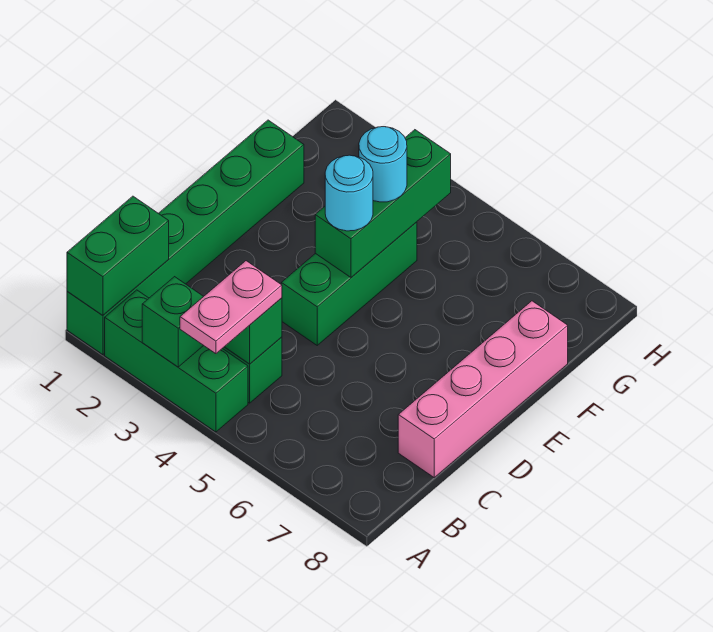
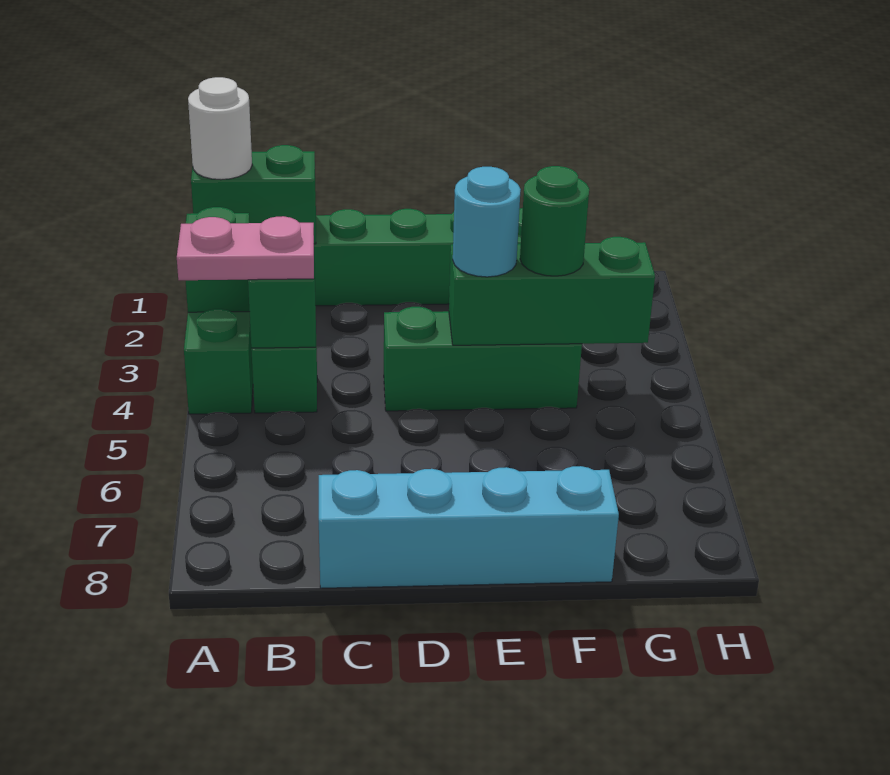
none -> white 1x1 round brick [188,77,252,180]
pink 1x4 brick [398,301,568,477] -> cyan 1x4 brick [319,466,619,588]
cyan 1x1 round brick [359,127,407,202] -> green 1x1 round brick [520,166,589,276]

